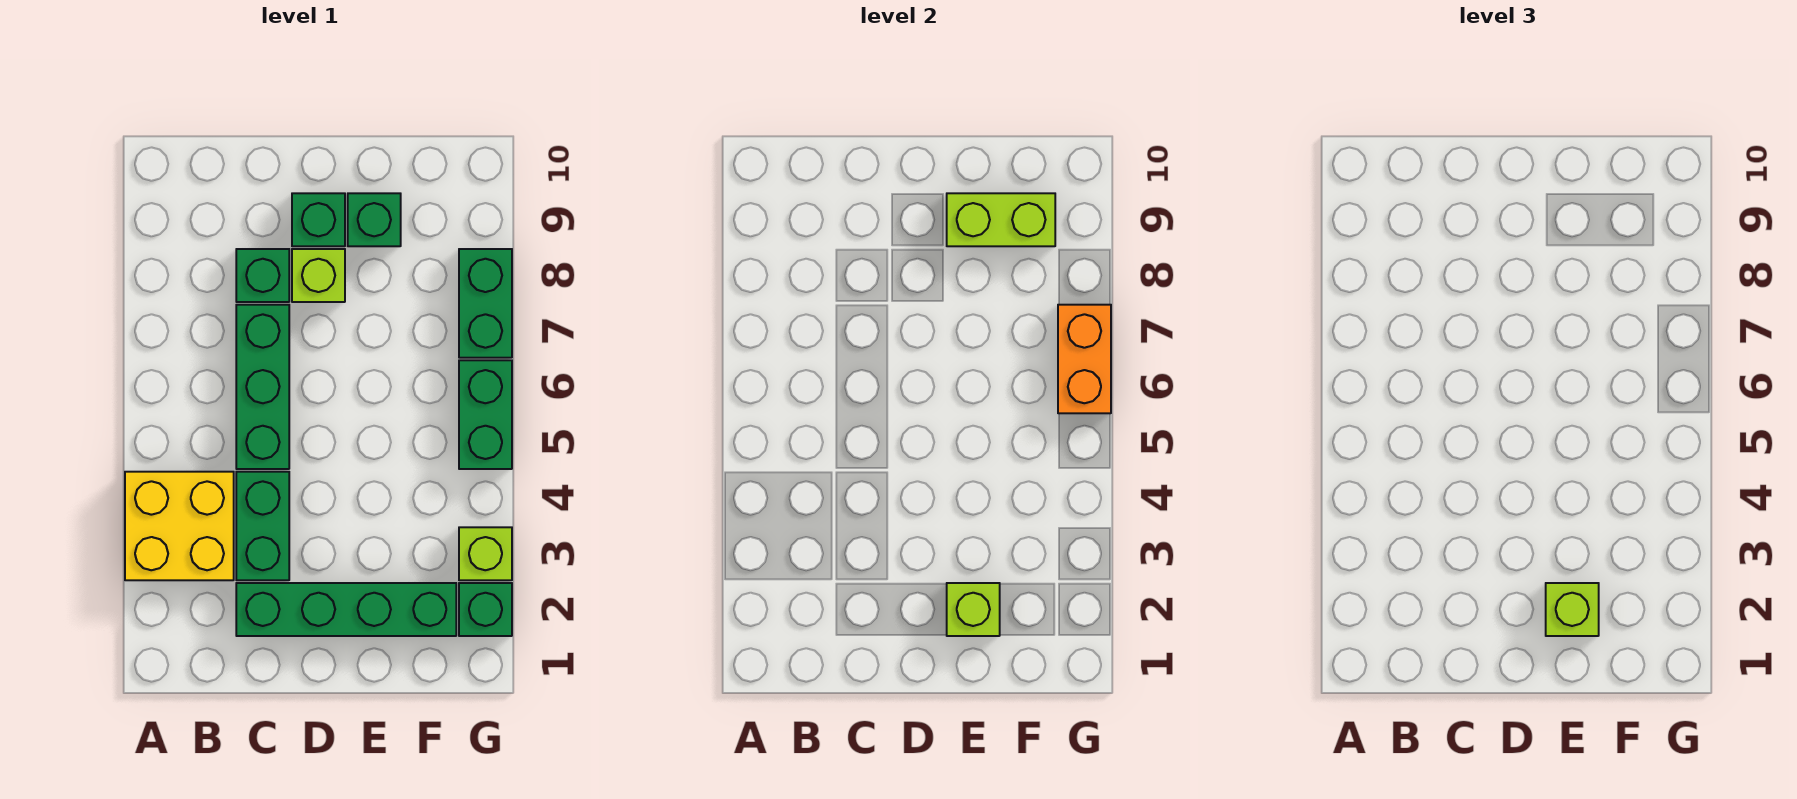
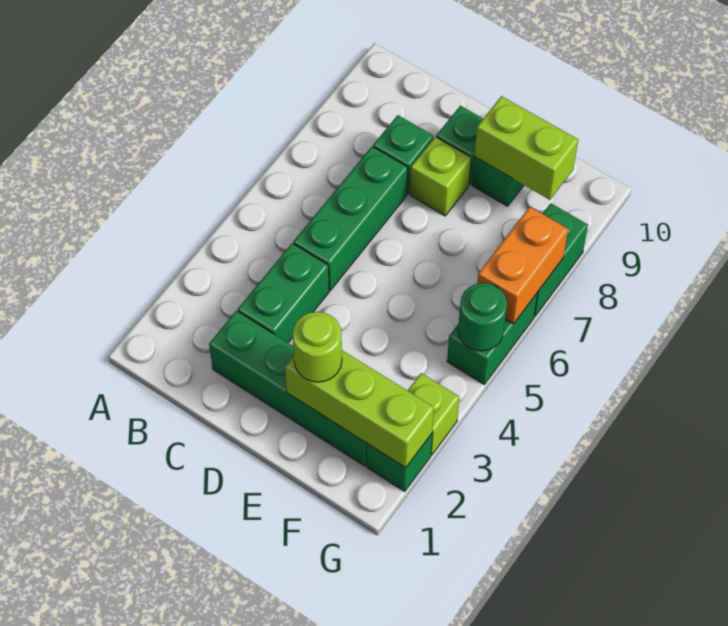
yellow 2x2 brick [125,472,234,580] -> none
lime 1x1 brick [947,583,1000,636] -> lime 1x3 brick [285,350,434,468]
lime 1x1 brick [1546,583,1599,636] -> lime 1x1 round brick [293,312,342,382]
none -> green 1x1 round brick [458,283,507,351]

